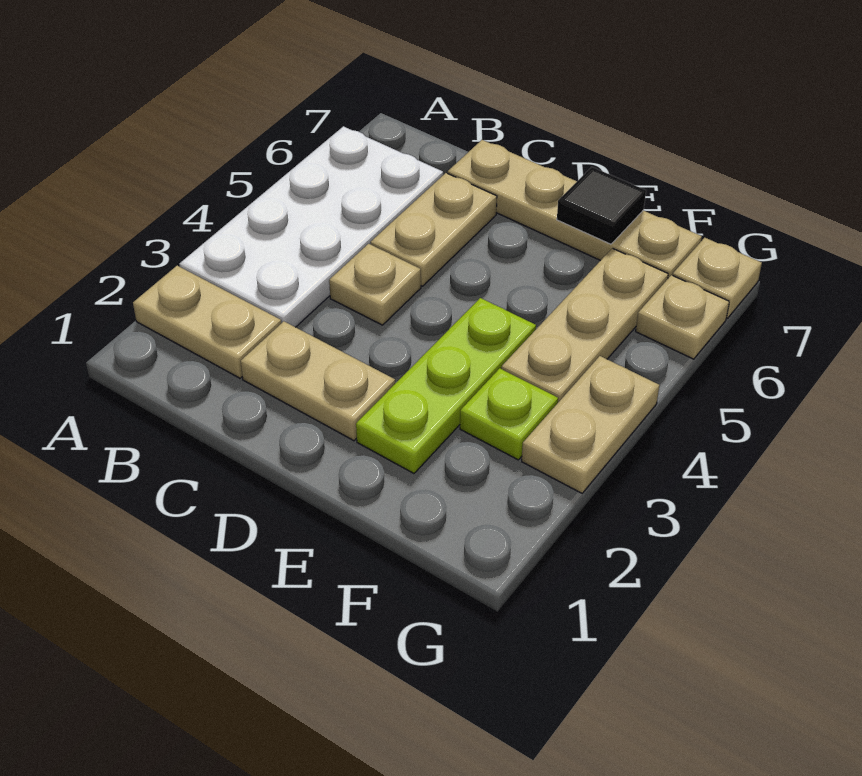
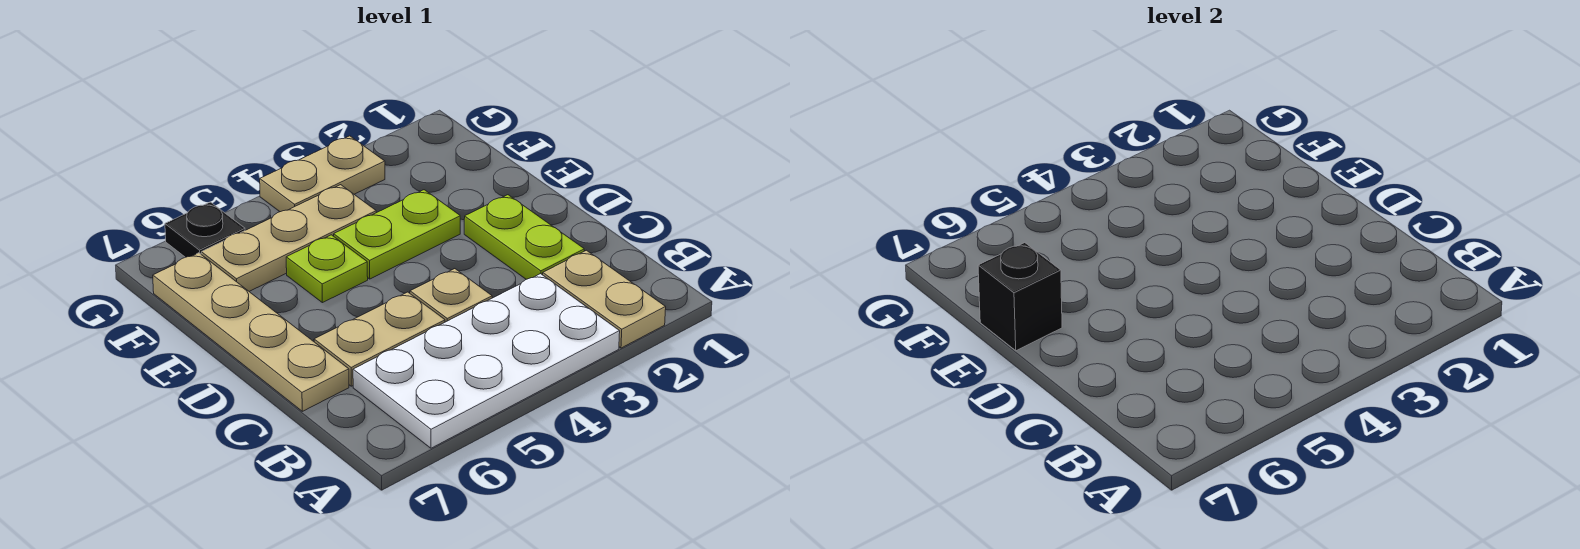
tan 1x2 plate [241,321,395,441] -> lime 1x2 plate [464,195,584,279]
lime 1x3 plate [356,298,536,473] -> lime 1x2 plate [334,190,460,279]
black 1x1 tile [557,167,646,244] -> black 1x1 brick [978,243,1062,351]
lime 1x1 plate [460,368,558,460] -> lime 1x1 plate moved to [286,235,368,303]
tan 1x1 plate [636,275,729,359] -> black 1x1 plate [165,202,245,257]
tan 1x1 plate [673,238,762,319] -> none

